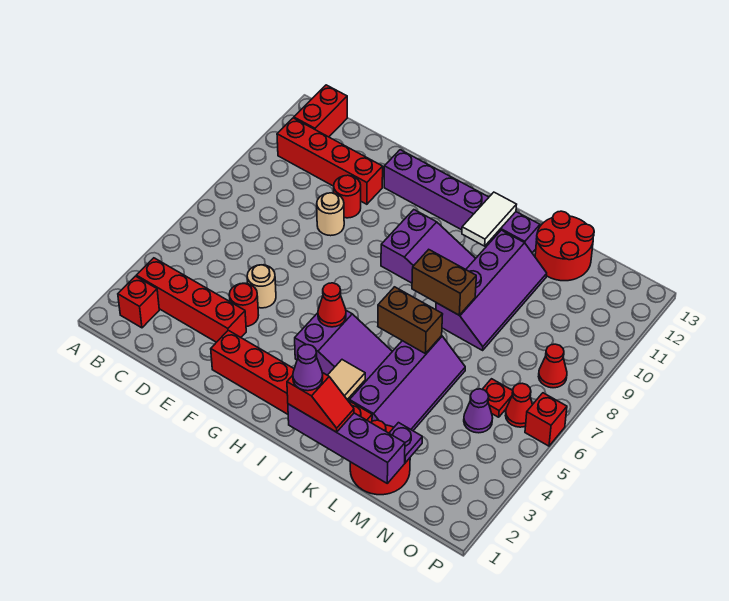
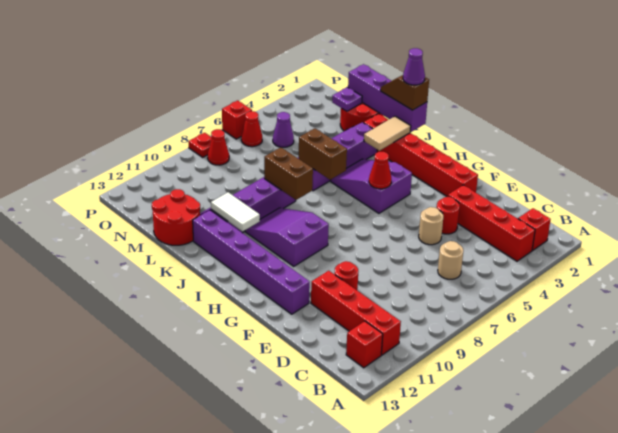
red 1x2 brick [294,85,347,137] -> red 1x1 brick [346,321,383,368]
tan 1x1 round brick [317,193,344,236] -> tan 1x1 round brick moved to [438,241,463,279]
red 1x2 slope [287,373,354,432] -> brown 1x2 slope [381,75,429,110]
white 1x2 tile [462,192,517,246] -> white 1x2 tile turned to [211,192,260,231]
red 1x1 plate [482,379,513,417] -> red 1x1 plate moved to [188,133,212,157]

